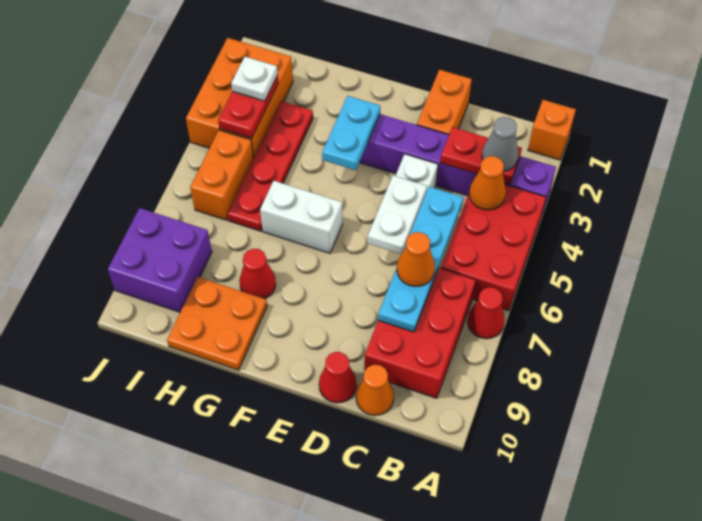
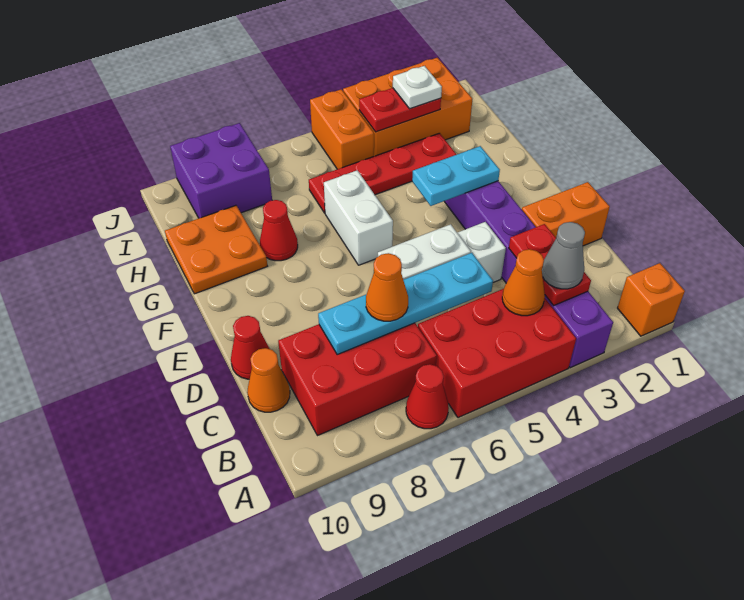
orange 1x2 brick [190,130,253,220] -> orange 1x2 brick turned to [310,89,374,169]

